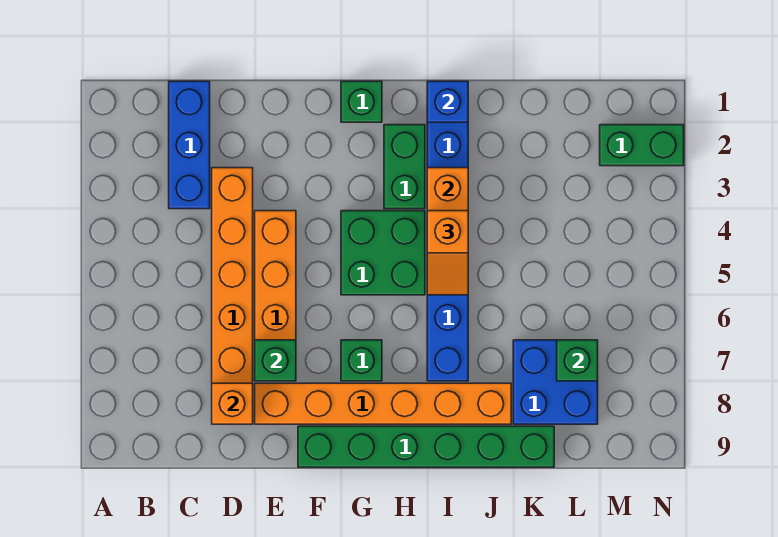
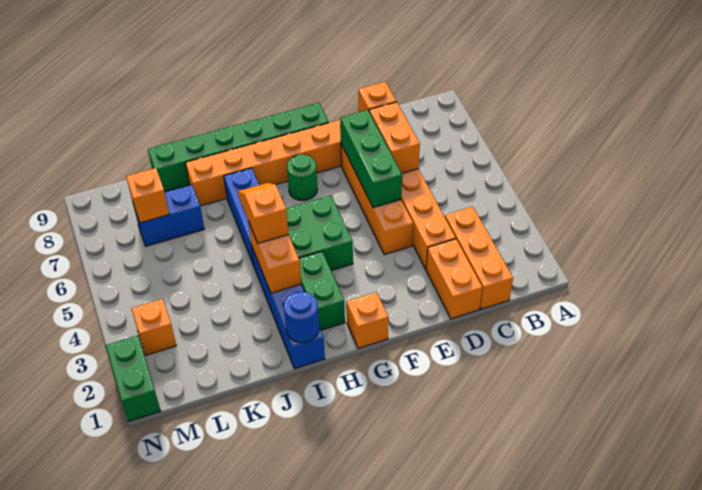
blue 1x3 brick [169,81,210,209] -> orange 1x3 brick [445,207,513,309]
none -> orange 1x2 brick [426,239,483,319]
none -> orange 1x2 brick [369,102,420,173]
green 1x1 brick [255,340,296,381] -> green 1x3 brick [340,110,402,208]
green 1x1 brick [341,81,382,122] -> orange 1x1 brick [347,292,388,349]
green 1x1 brick [341,340,382,381] -> green 1x1 round brick [287,154,317,201]
blue 1x1 brick [427,81,468,122] -> blue 1x1 round brick [284,292,319,343]
blue 2x2 brick [513,340,598,424] -> blue 1x2 brick [134,185,204,246]
green 1x1 brick [557,340,598,381] -> orange 1x1 brick [126,168,169,223]
green 1x2 brick [600,125,684,166] -> green 1x2 brick turned to [106,336,160,422]
none -> orange 1x1 brick [131,299,176,355]

